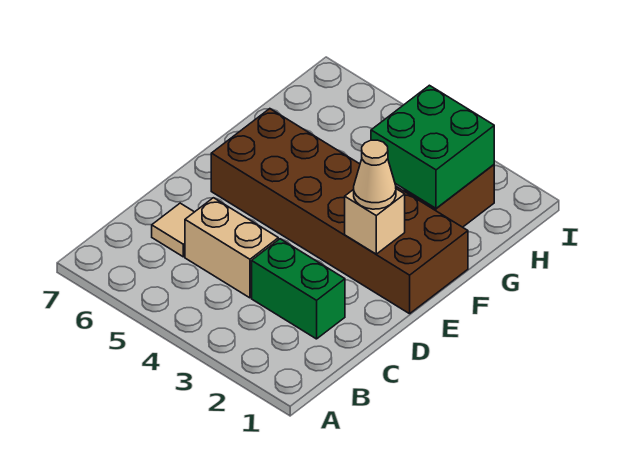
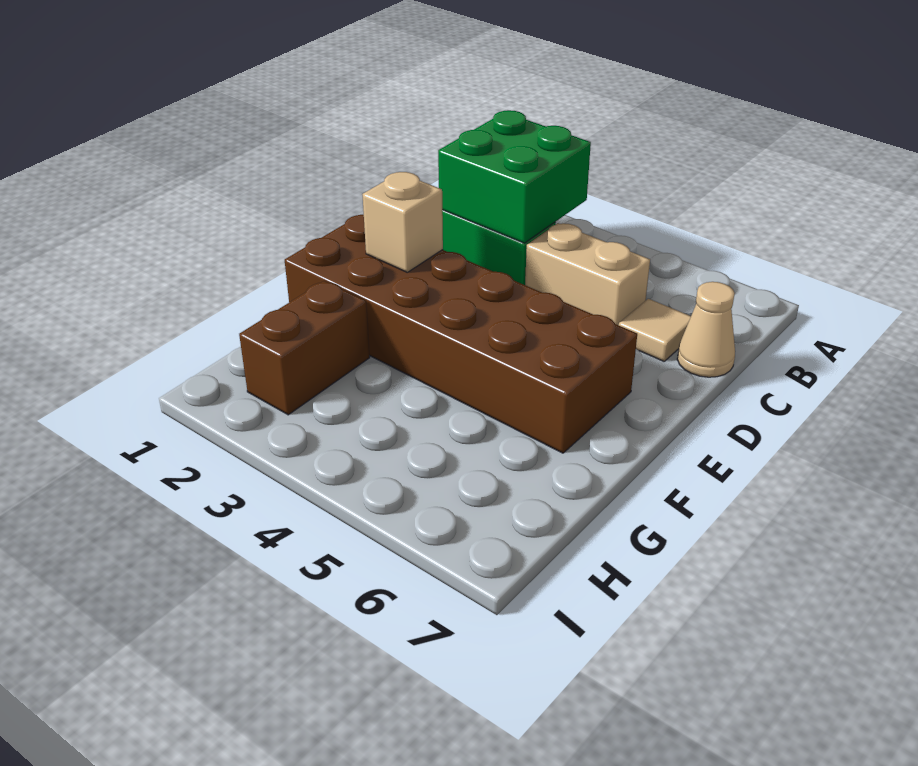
tan 1x1 cone [354,140,396,209] -> tan 1x1 cone moved to [677,282,735,377]
green 2x2 brick [371,85,494,208] -> green 2x2 brick moved to [438,110,591,243]

